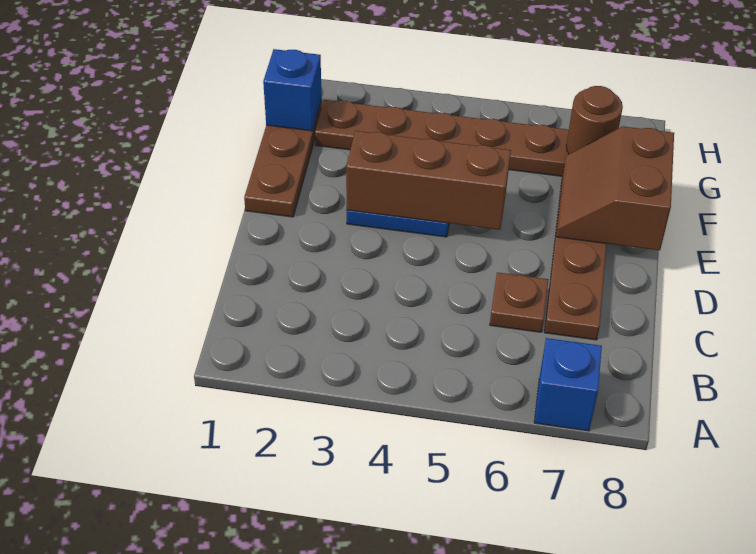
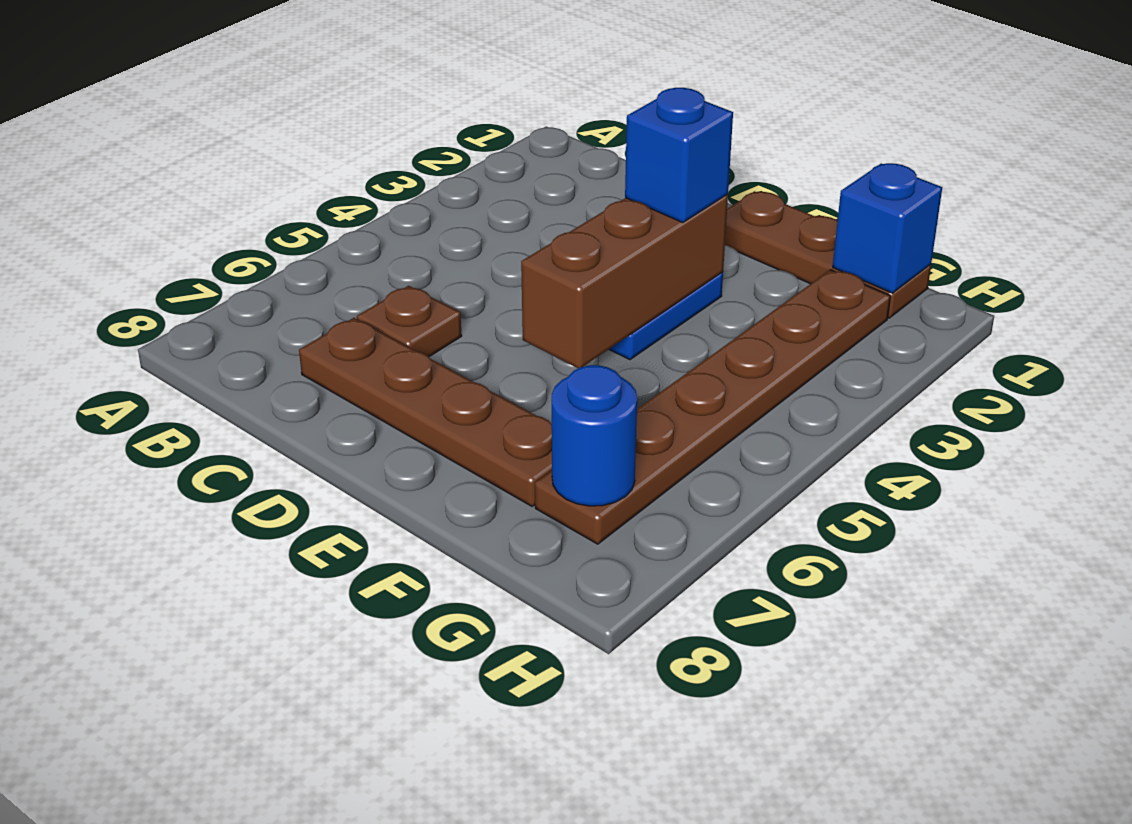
blue 1x1 brick [534,338,602,431] -> blue 1x1 brick moved to [625,88,733,223]
brown 2x2 slope [556,126,674,250] -> none
brown 1x1 round brick [566,86,623,154] -> blue 1x1 round brick [552,365,637,506]

